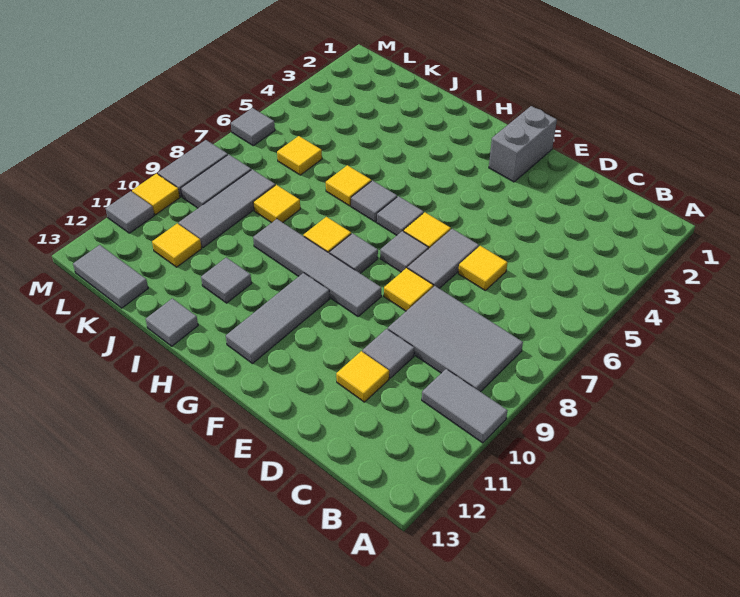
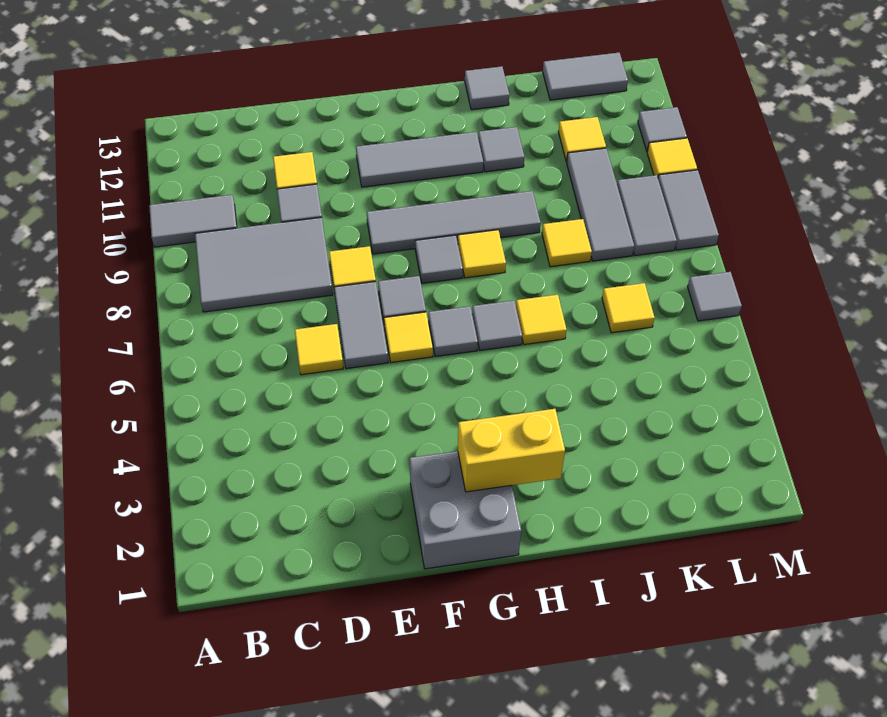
grey 1x2 brick [489,106,557,182] -> grey 2x2 brick [409,451,521,569]
none -> yellow 1x2 brick [458,409,565,492]
grey 1x3 tile [226,273,329,363] -> grey 1x3 tile turned to [356,132,483,187]

